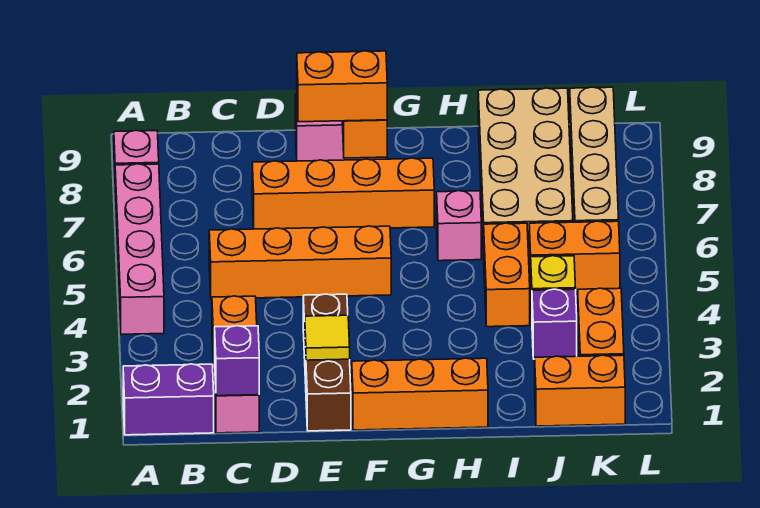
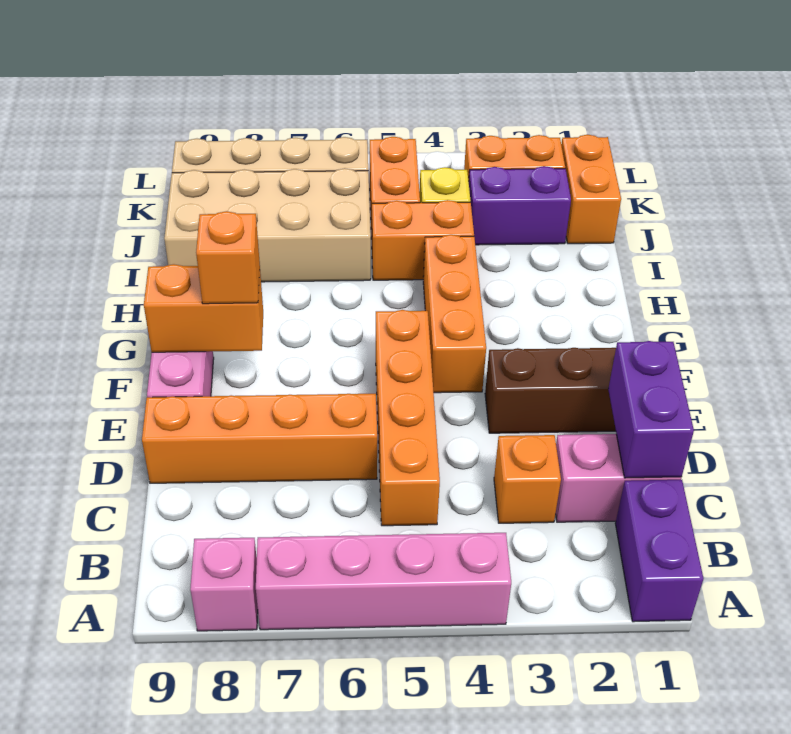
purple 1x1 brick [215,326,259,396] -> purple 1x2 brick [608,341,694,478]
orange 1x4 brick [252,158,434,229] -> orange 1x4 brick turned to [142,394,377,483]
yellow 1x1 tile [305,315,350,360] -> none
orange 1x2 brick [297,51,387,122] -> orange 1x1 brick [196,211,260,304]
orange 1x3 brick [352,358,488,430] -> orange 1x3 brick moved to [423,235,486,393]
pink 1x1 brick [437,191,481,261] -> none
purple 1x1 brick [532,289,577,359] -> purple 1x2 brick [469,166,571,245]

